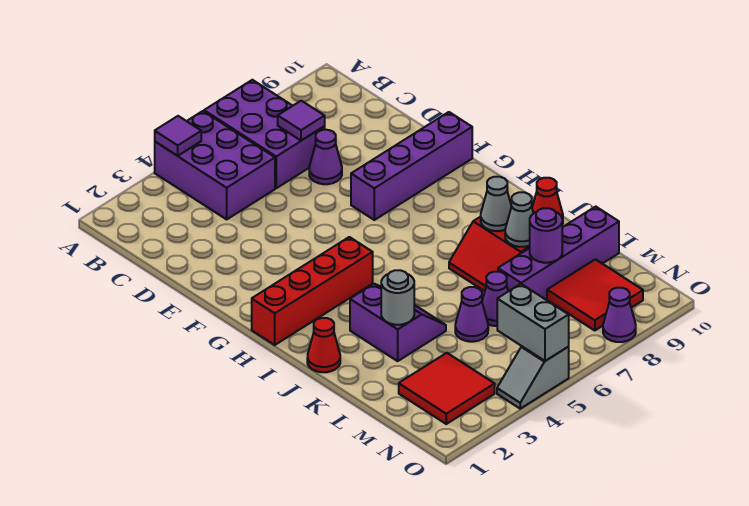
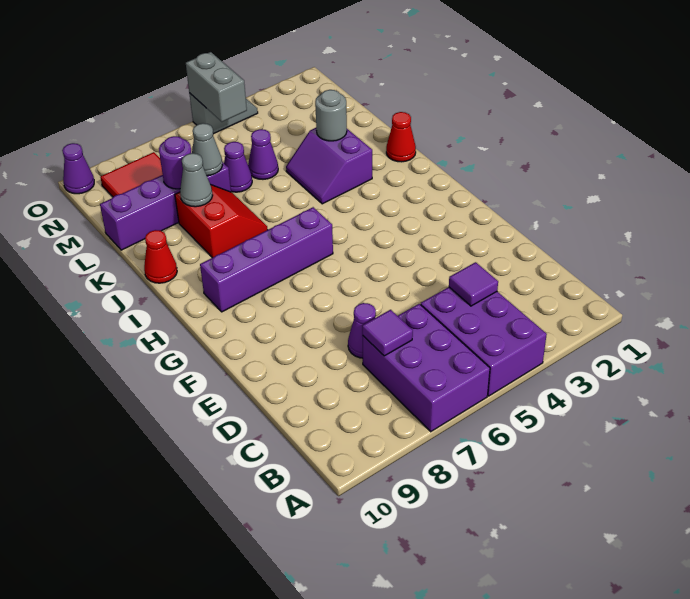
purple 1x1 tile [155,116,201,156] -> purple 1x1 tile moved to [449,262,498,306]
purple 1x4 brick [351,112,472,220] -> purple 1x4 brick moved to [200,207,333,312]
red 1x4 brick [252,237,373,345] -> none
grey 1x1 cone [481,177,512,231] -> grey 1x1 cone moved to [192,123,222,176]
red 2x2 tile [399,353,495,424] -> none
purple 1x1 cone [603,288,636,342] -> purple 1x1 cone moved to [62,143,94,194]

